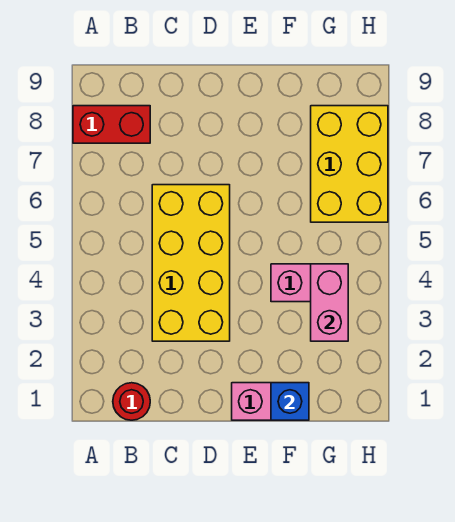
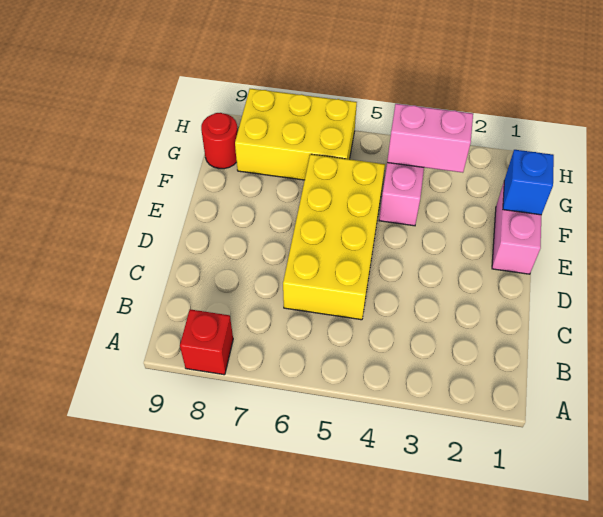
red 1x2 brick [73,106,150,143] -> red 1x1 brick [180,309,233,375]
red 1x1 round brick [113,383,150,420] -> red 1x1 round brick moved to [201,113,238,169]
yellow 2x4 brick [152,185,230,341] -> yellow 2x4 brick turned to [283,154,385,320]

